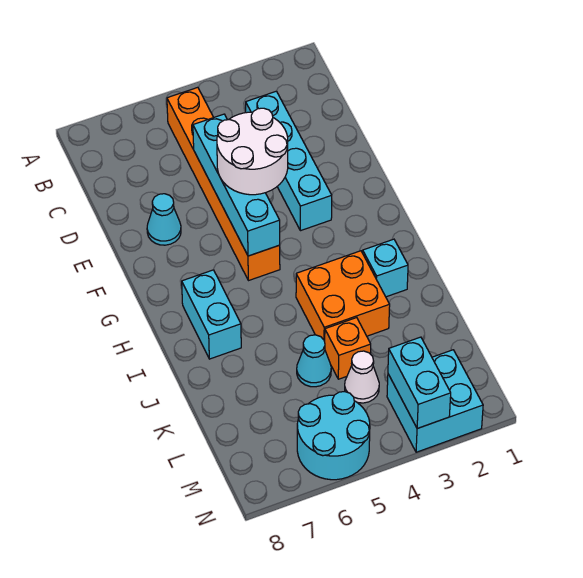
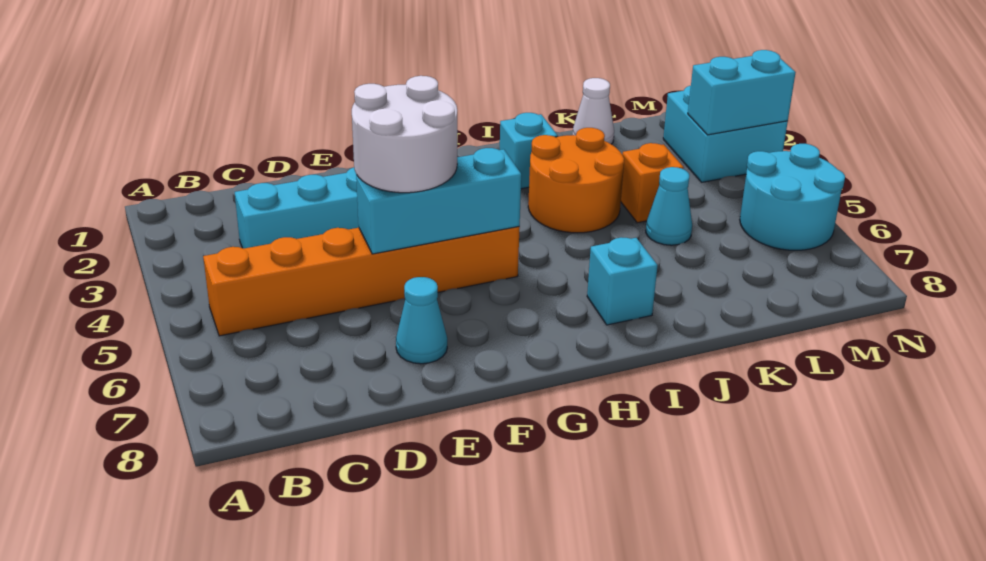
cyan 1x4 brick [193,114,280,256] -> cyan 1x3 brick [356,148,521,254]
cyan 1x2 brick [182,270,241,359] -> cyan 1x1 brick [587,237,658,325]
orange 2x2 brick [296,251,390,341] -> orange 2x2 round brick [528,128,624,233]
white 1x1 cone [345,351,379,403] -> white 1x1 cone moved to [572,78,614,144]

